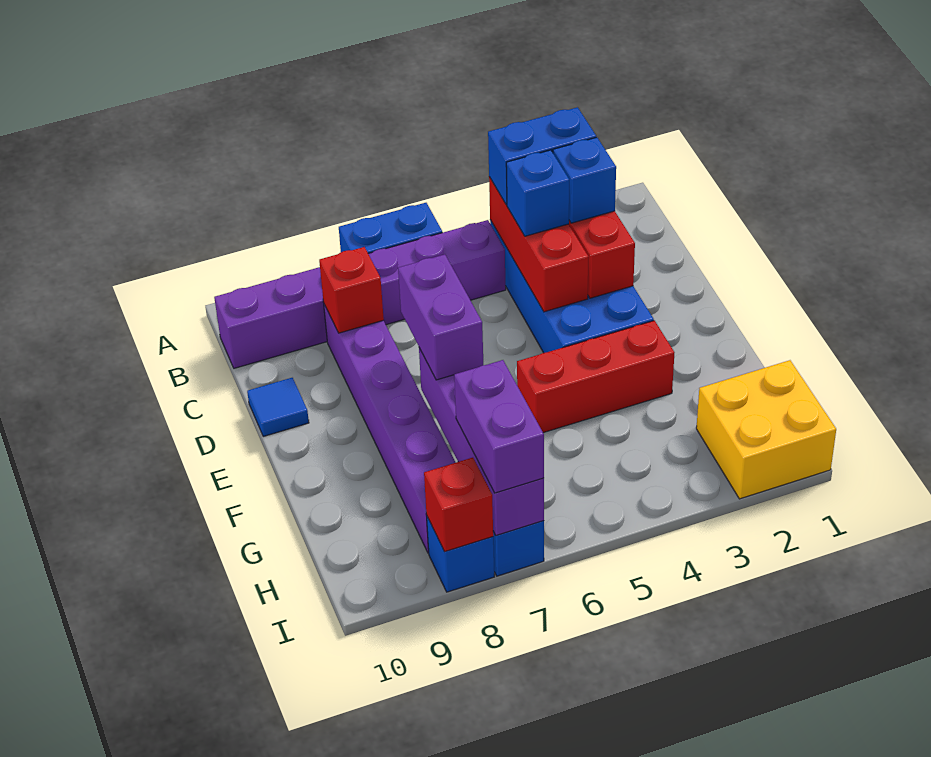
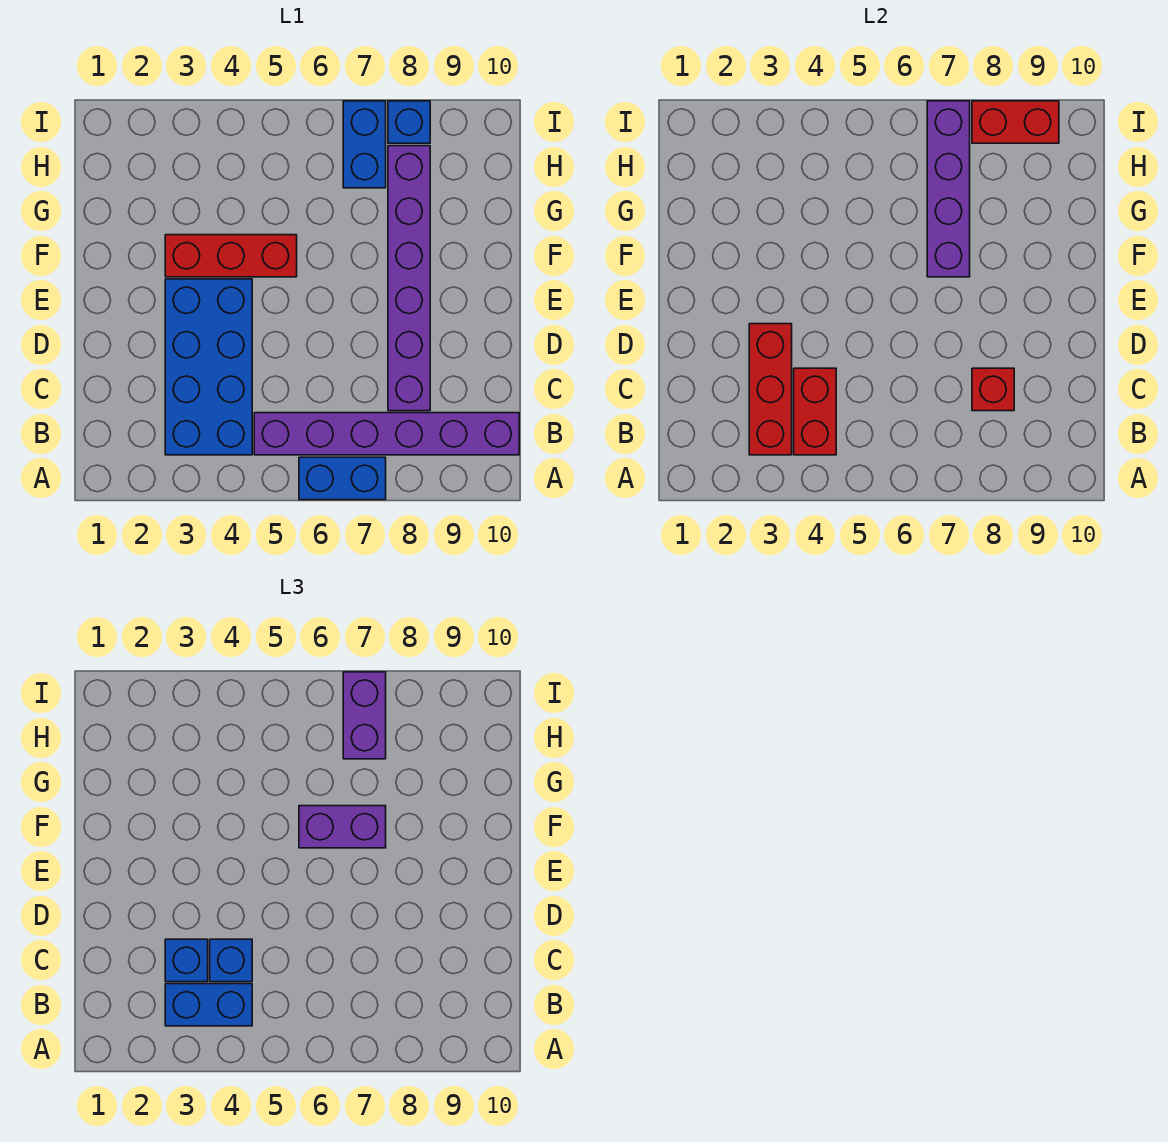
red 1x3 brick [489,177,589,312] -> red 1x2 brick [794,368,836,455]
blue 1x1 tile [247,378,309,436] -> none
purple 1x2 brick [398,254,483,380] -> purple 1x2 brick turned to [299,806,386,848]
yellow 2x2 brick [696,360,836,499] -> none
red 1x1 brick [424,458,493,551] -> red 1x2 brick [972,101,1059,143]

